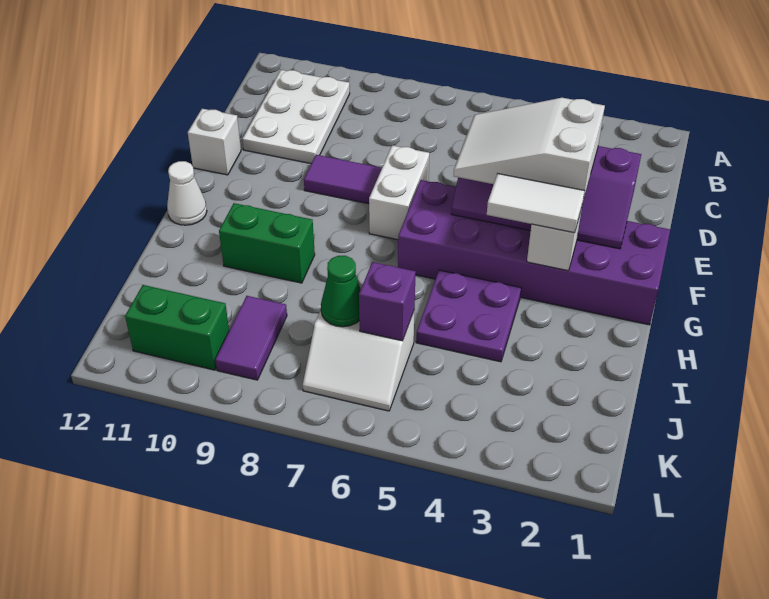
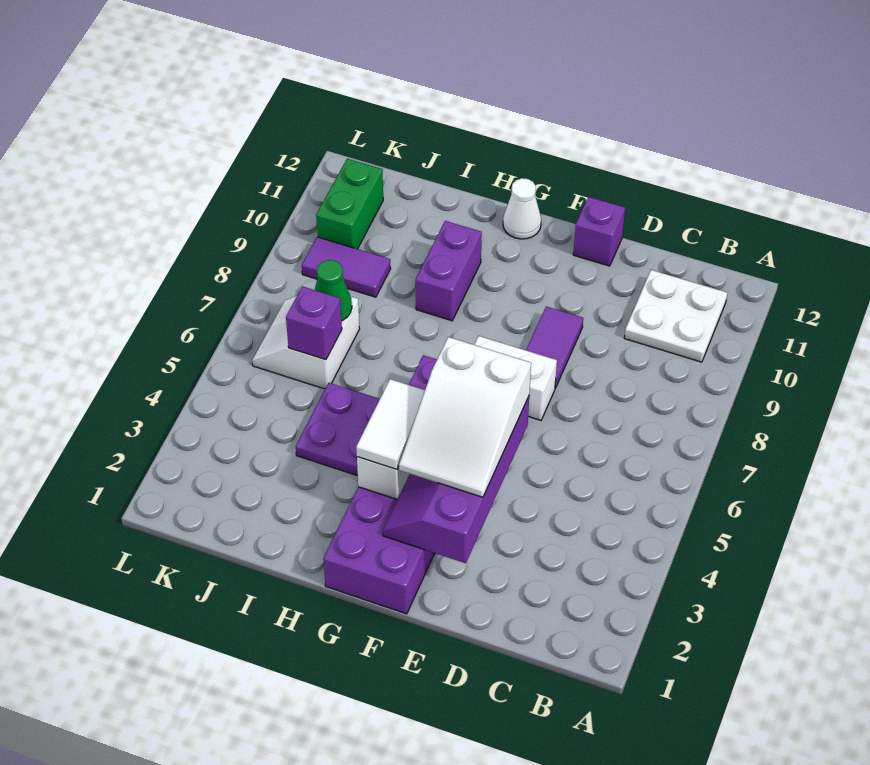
white 2x3 plate [242,70,350,164] -> white 2x2 plate [624,270,727,362]
white 2x3 slope [454,98,605,197] -> white 2x3 slope turned to [399,337,531,497]
white 1x1 brick [188,109,241,175] -> purple 1x1 brick [573,197,625,266]
green 1x2 brick [219,203,315,283] -> purple 1x2 brick [416,221,482,321]

